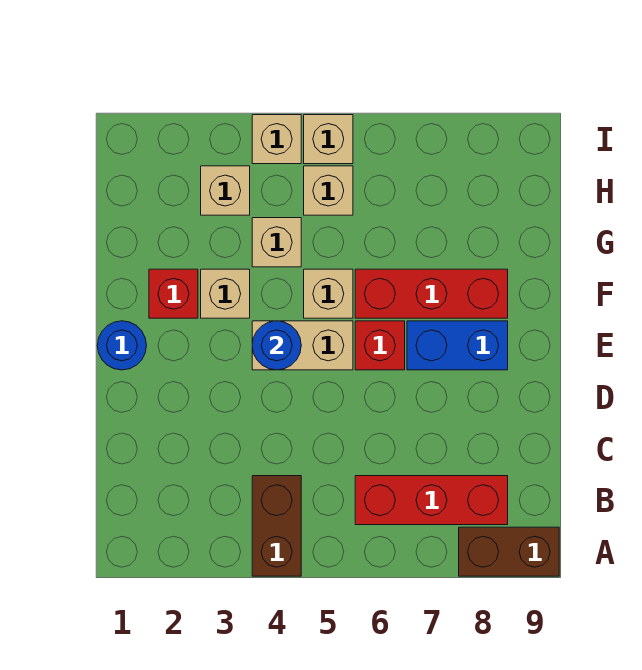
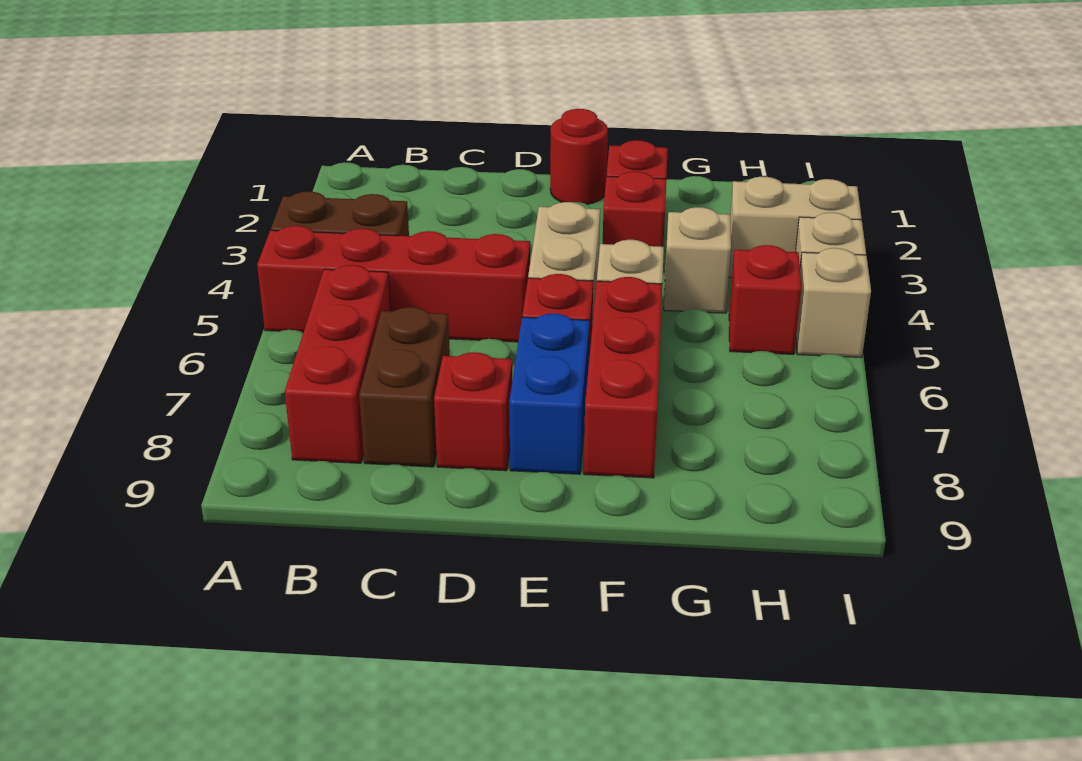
none -> red 1x4 brick [257,226,530,342]
brown 1x2 brick [459,527,559,576] -> brown 1x2 brick moved to [359,307,450,467]
none -> red 1x1 brick [434,352,512,471]
blue 1x1 round brick [97,321,146,370] -> red 1x1 round brick [550,109,608,204]
blue 1x1 round brick [252,321,301,370] -> none
tan 1x1 brick [201,269,250,318] -> red 1x1 brick [603,172,666,247]
tan 1x1 brick [201,166,250,215] -> tan 1x2 brick [729,177,861,277]
tan 1x1 brick [304,166,353,215] -> red 1x1 brick [729,245,801,354]

